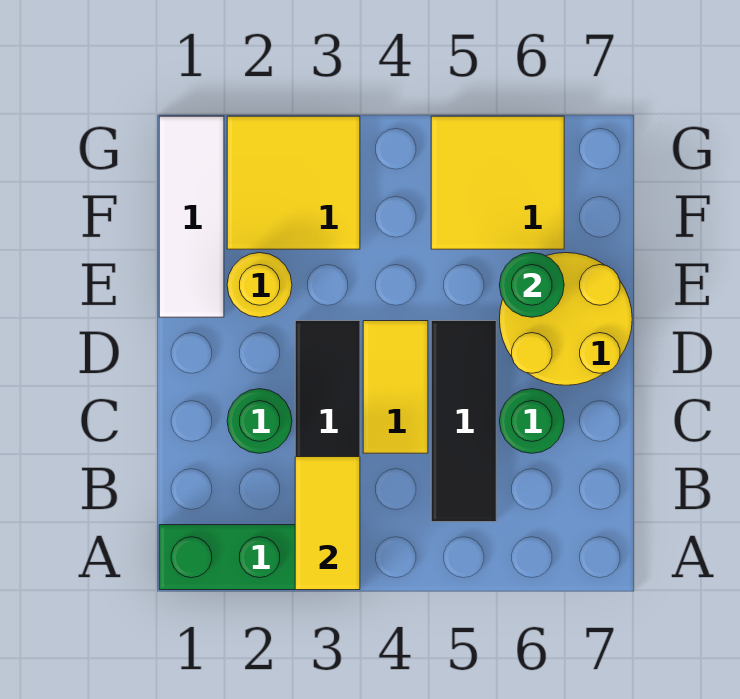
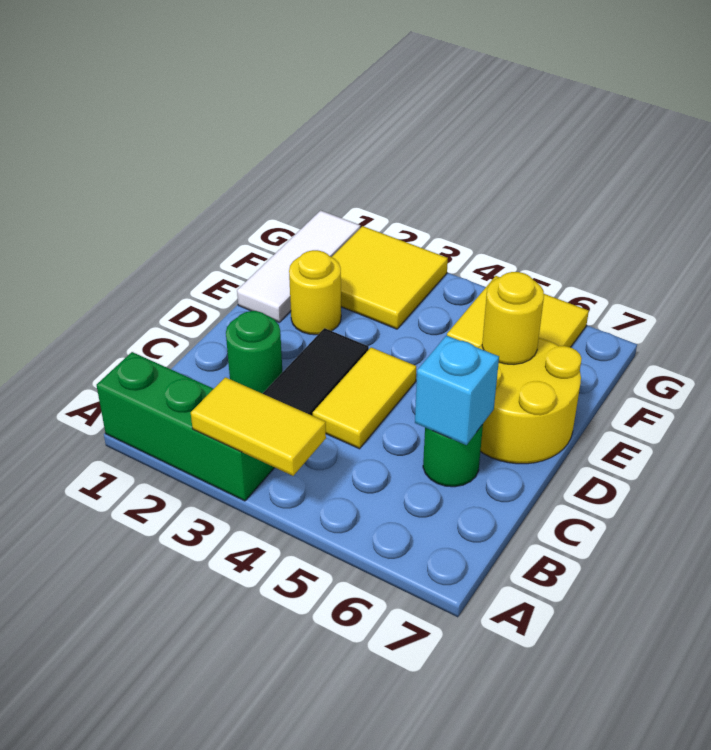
yellow 1x2 tile [295,457,360,590] -> yellow 1x2 tile turned to [191,377,326,476]
black 1x3 tile [431,321,496,522] -> none
none -> cyan 1x1 brick [415,336,499,445]
green 1x1 round brick [500,253,564,317] -> yellow 1x1 round brick [482,272,544,364]

